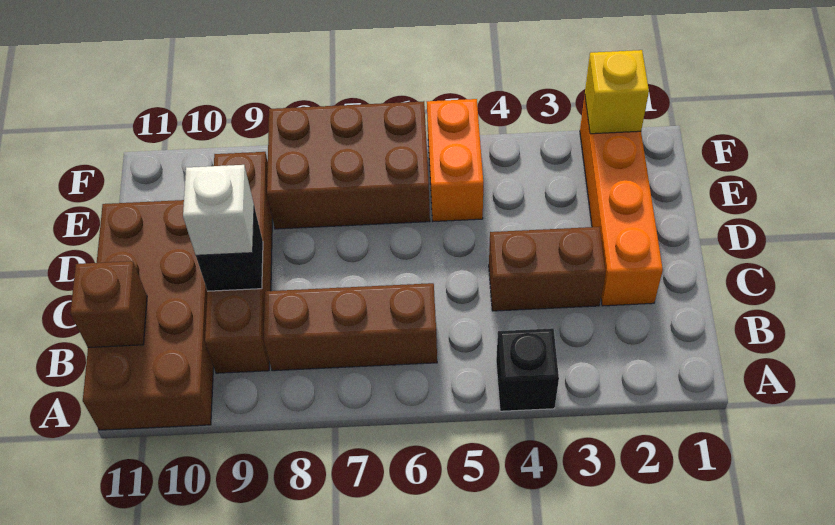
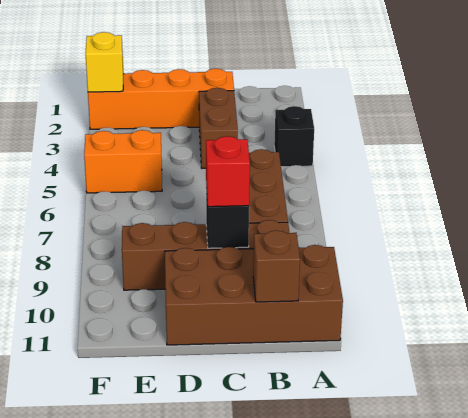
white 1x1 brick [183,165,254,255] -> red 1x1 brick [206,136,250,207]
brown 2x3 brick [267,101,430,229] -> none

